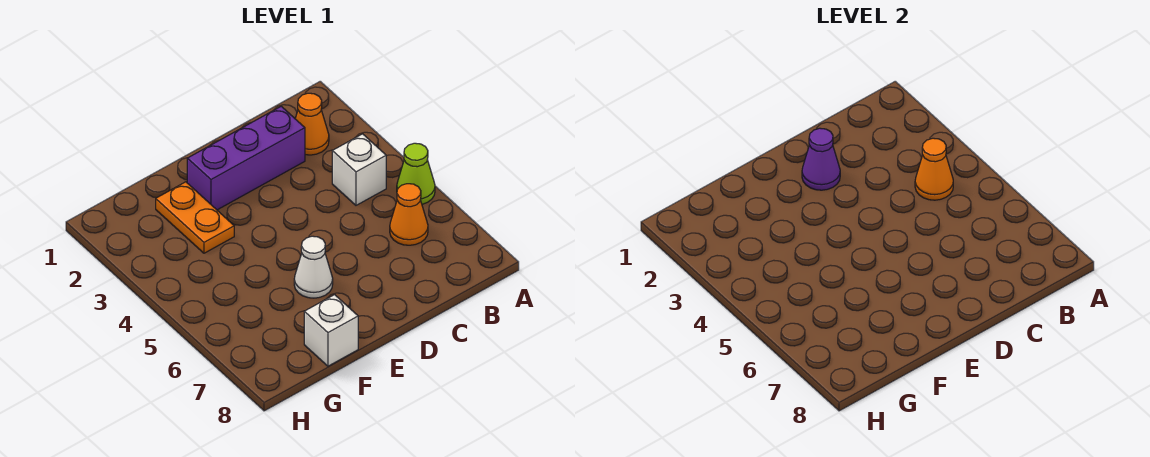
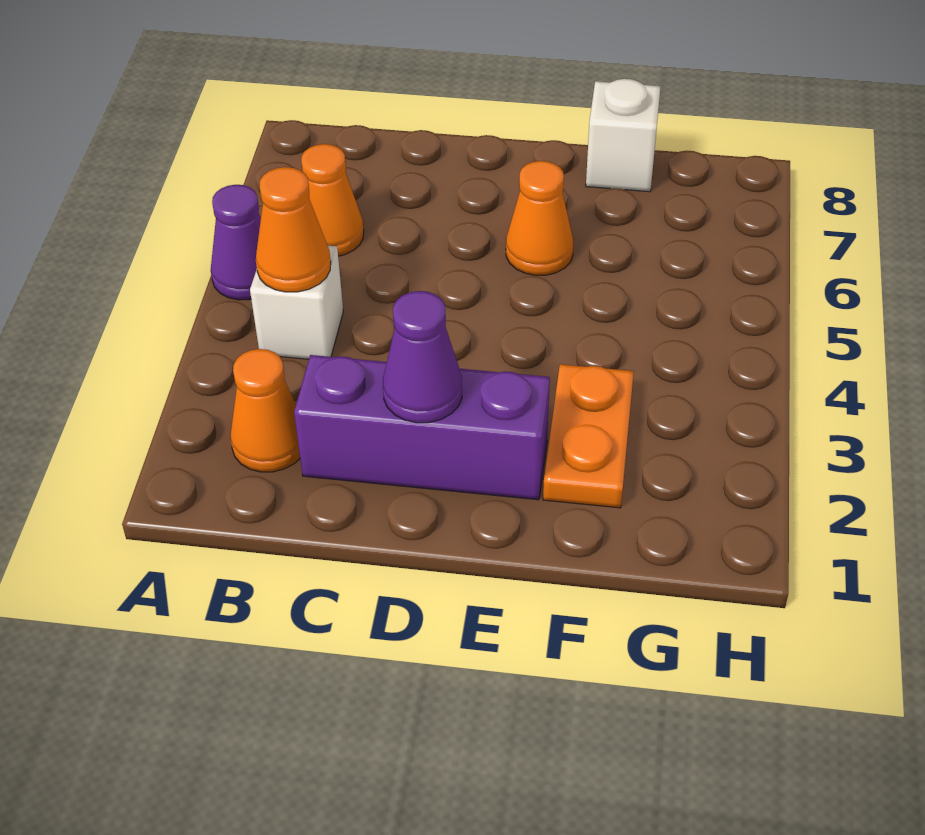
lime 1x1 cone [397,143,435,204] -> purple 1x1 cone [211,185,261,300]
white 1x1 cone [294,236,333,298] -> orange 1x1 cone [506,161,573,275]

